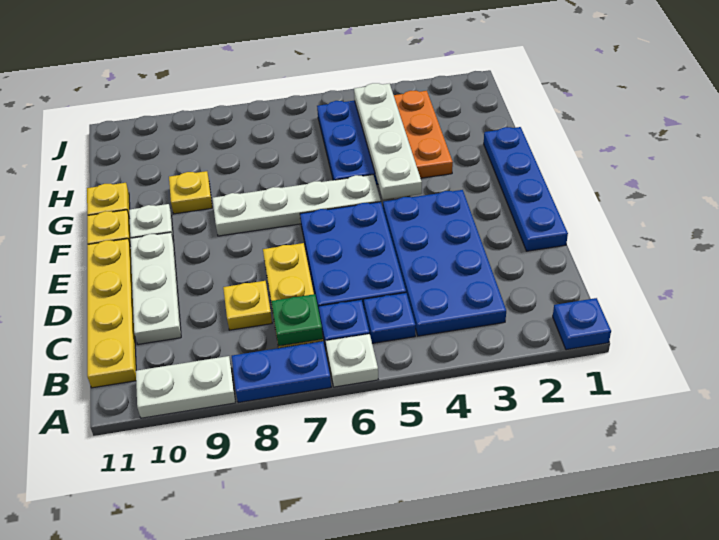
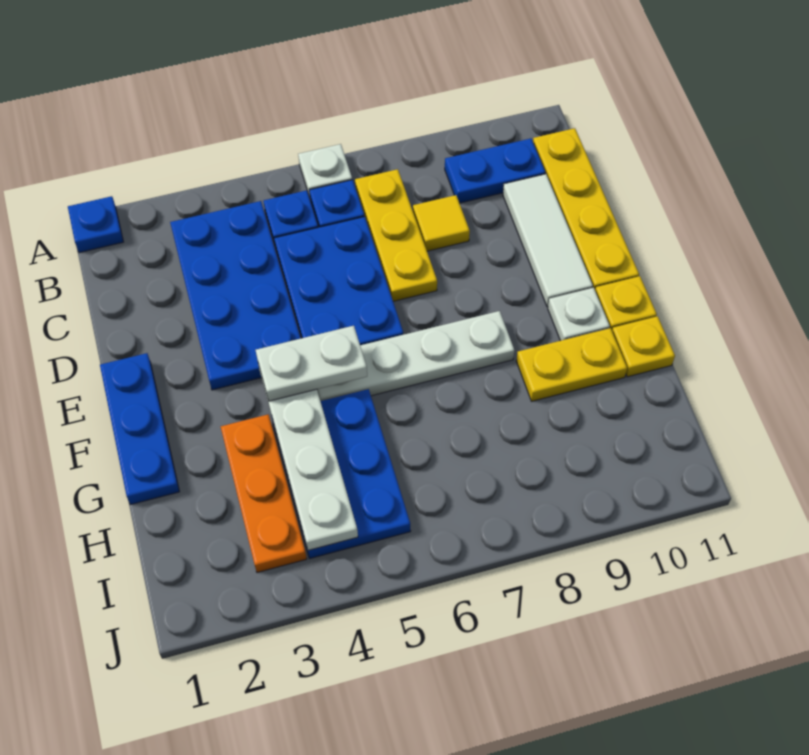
blue 1x2 plate [232,341,331,403] -> blue 1x2 plate moved to [445,138,545,203]
white 1x2 plate [136,356,236,418] -> white 1x2 plate moved to [256,326,367,401]
green 1x1 plate [271,294,323,346] -> none
yellow 1x1 plate [223,281,272,330] -> yellow 1x1 tile [413,195,470,251]
white 1x3 plate [130,232,181,344] -> white 1x3 tile [503,174,593,307]
blue 1x4 plate [484,127,568,251] -> blue 1x3 plate [100,353,179,505]
yellow 1x1 plate [169,171,212,214] -> yellow 1x2 plate [516,328,627,401]

